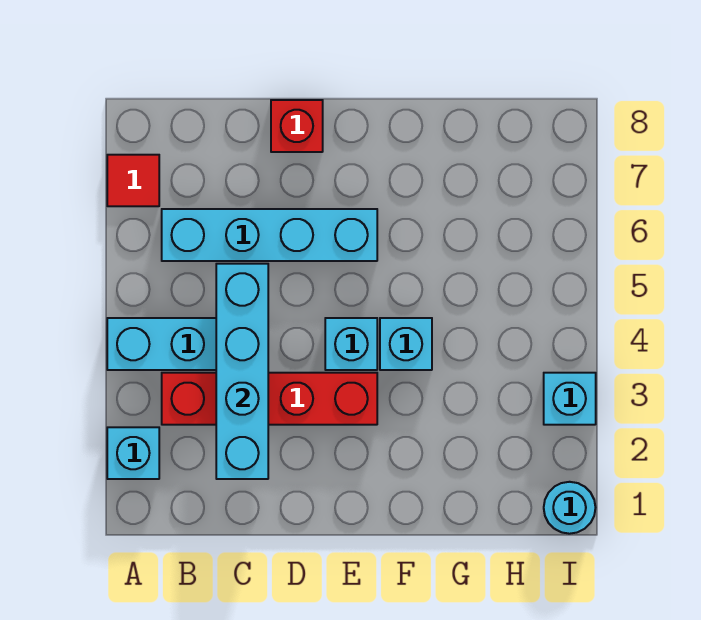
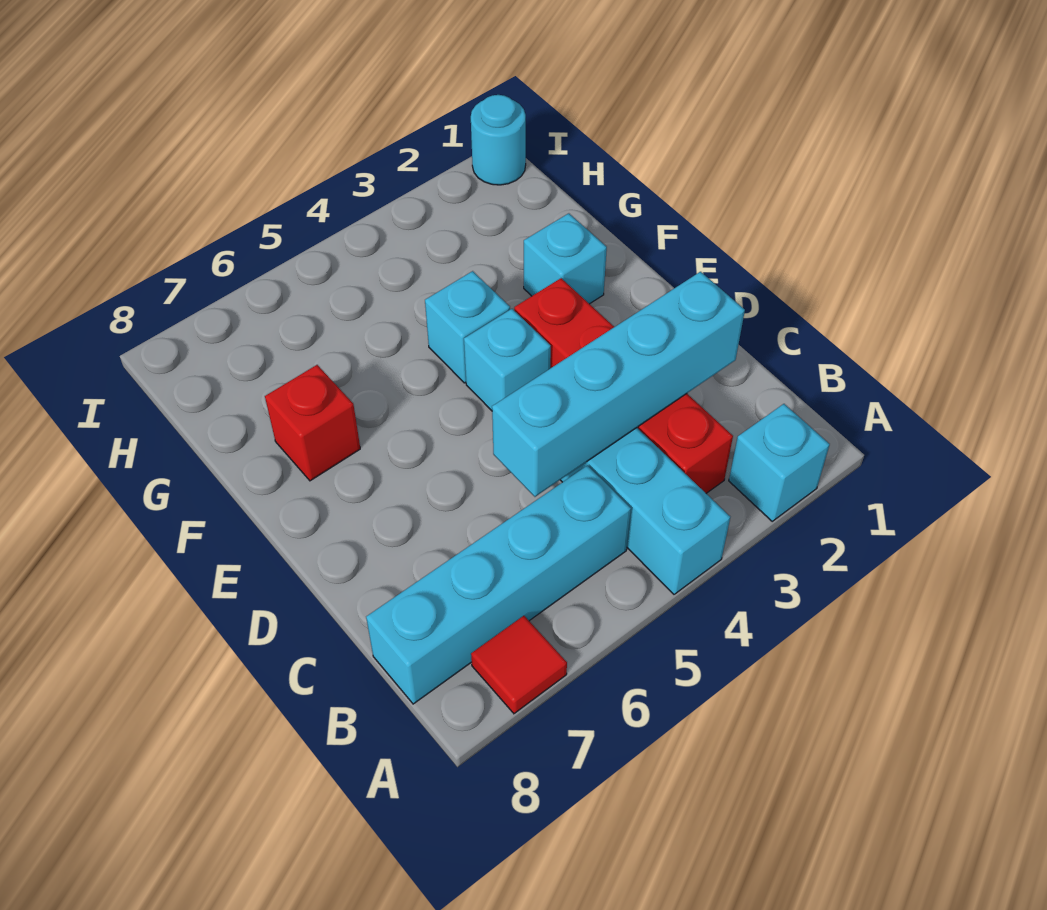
cyan 1x4 brick [162,209,377,261] -> cyan 1x4 brick turned to [366,465,631,704]
red 1x1 brick [271,100,323,152] -> red 1x1 brick moved to [265,365,360,481]
cyan 1x1 brick [544,373,596,425] -> cyan 1x1 brick moved to [524,213,607,304]

